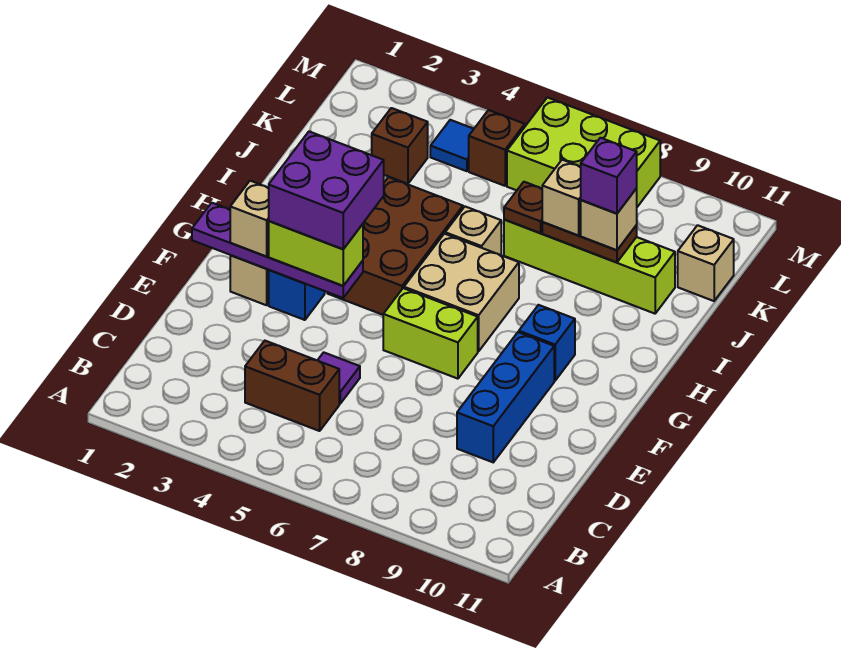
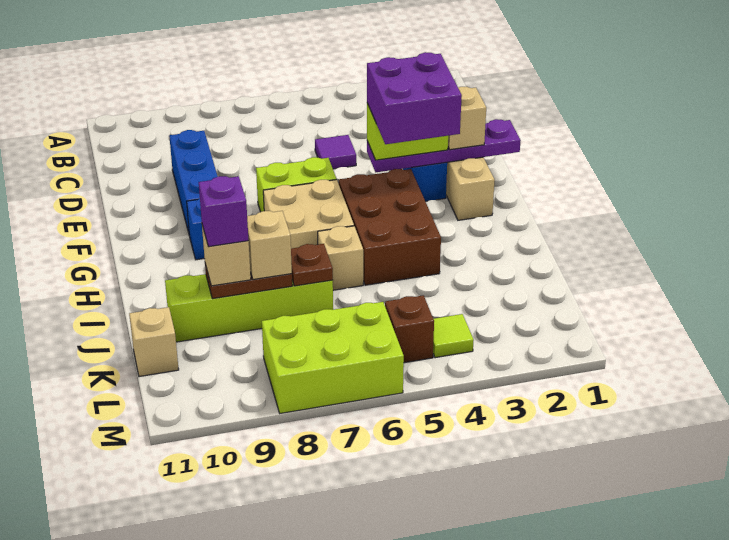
brown 1x2 brick [245,341,339,431] -> none
brown 1x1 brick [372,108,428,184] -> none
blue 1x1 tile [430,120,474,171] -> lime 1x1 tile [433,314,474,358]

